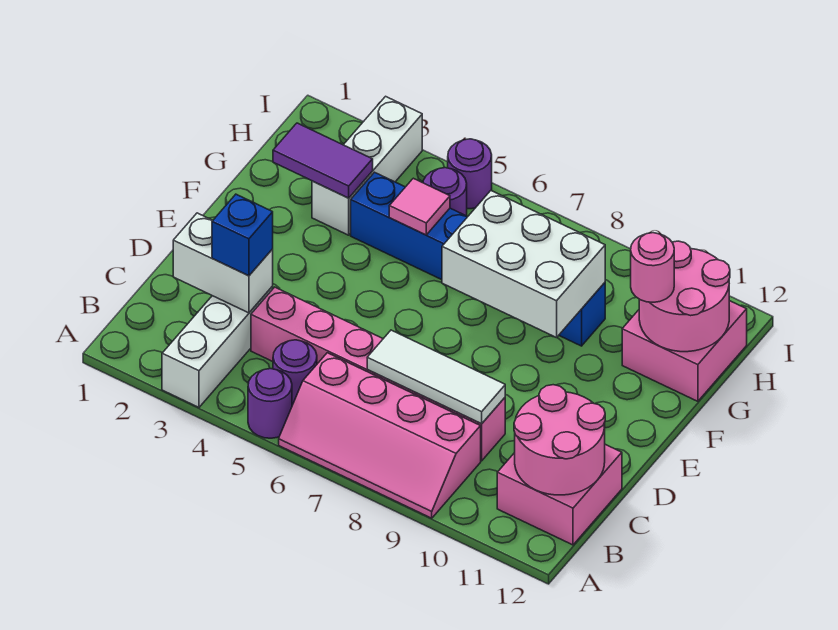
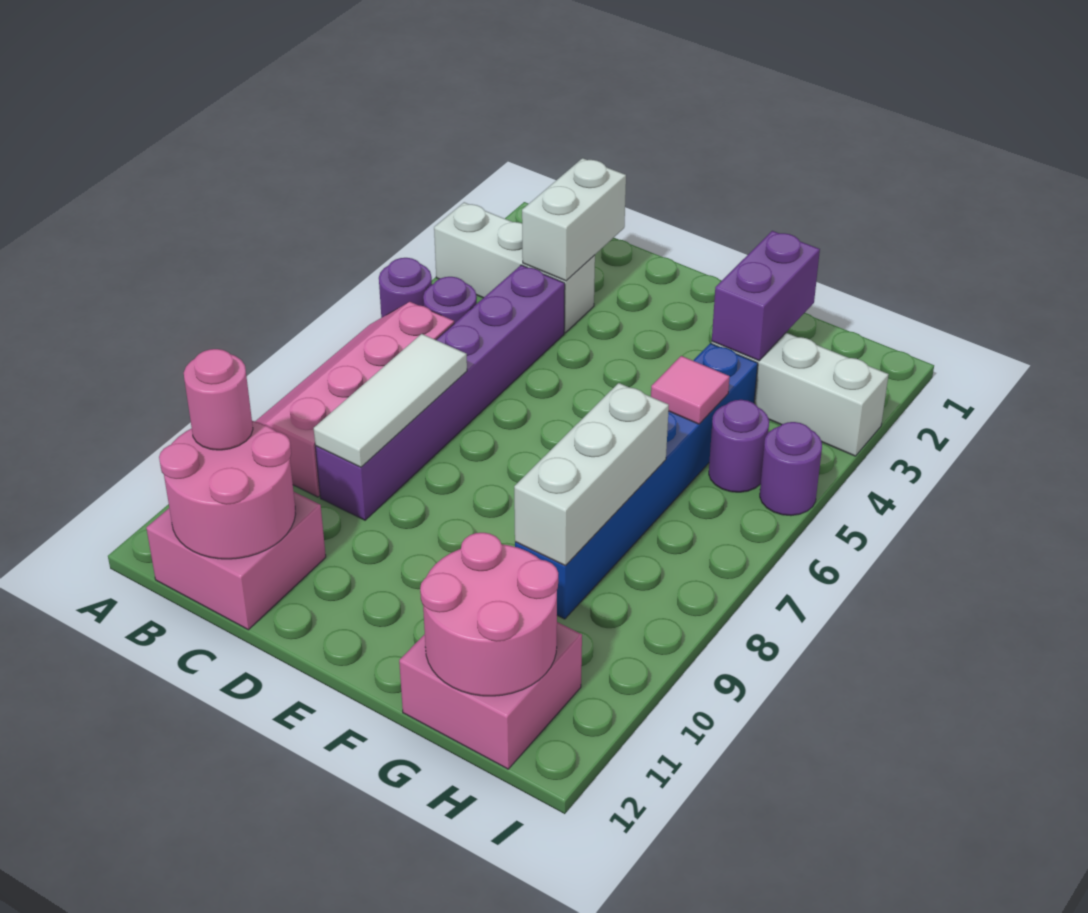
blue 1x1 brick [212,194,273,276] -> none
pink 1x6 brick [251,287,505,461] -> purple 1x6 brick [315,265,565,520]
white 2x3 brick [442,191,605,338] -> white 1x3 brick [514,383,669,565]
purple 1x2 tile [273,123,373,198] -> purple 1x2 brick [712,231,820,361]
pink 1x1 round brick [631,233,674,302] -> pink 1x1 round brick moved to [184,349,253,450]

